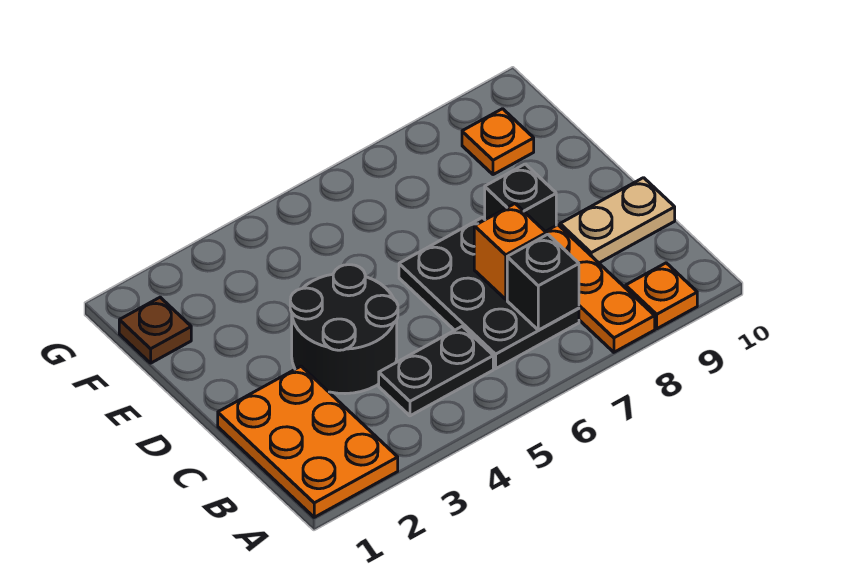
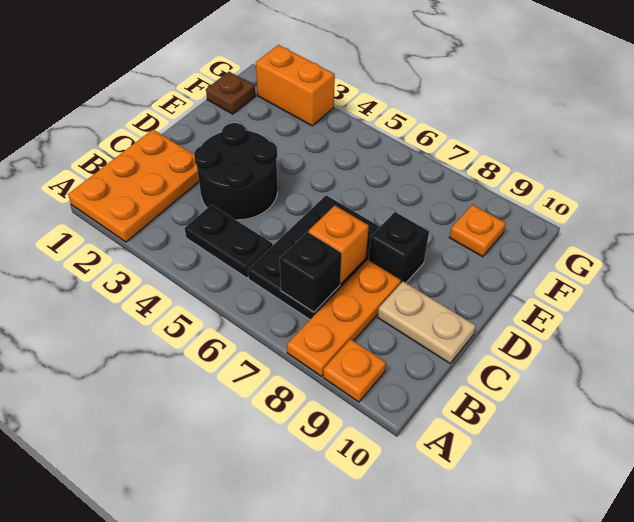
none -> orange 1x2 brick [256,45,335,126]

